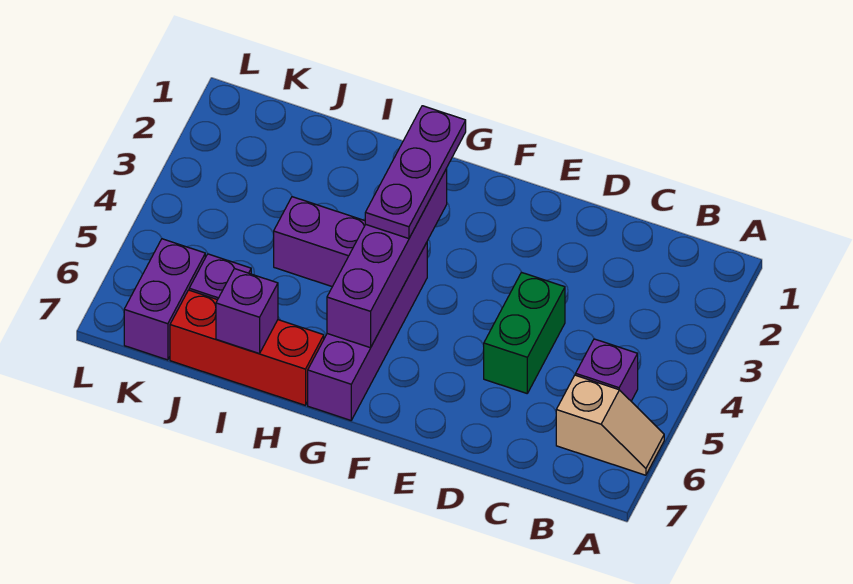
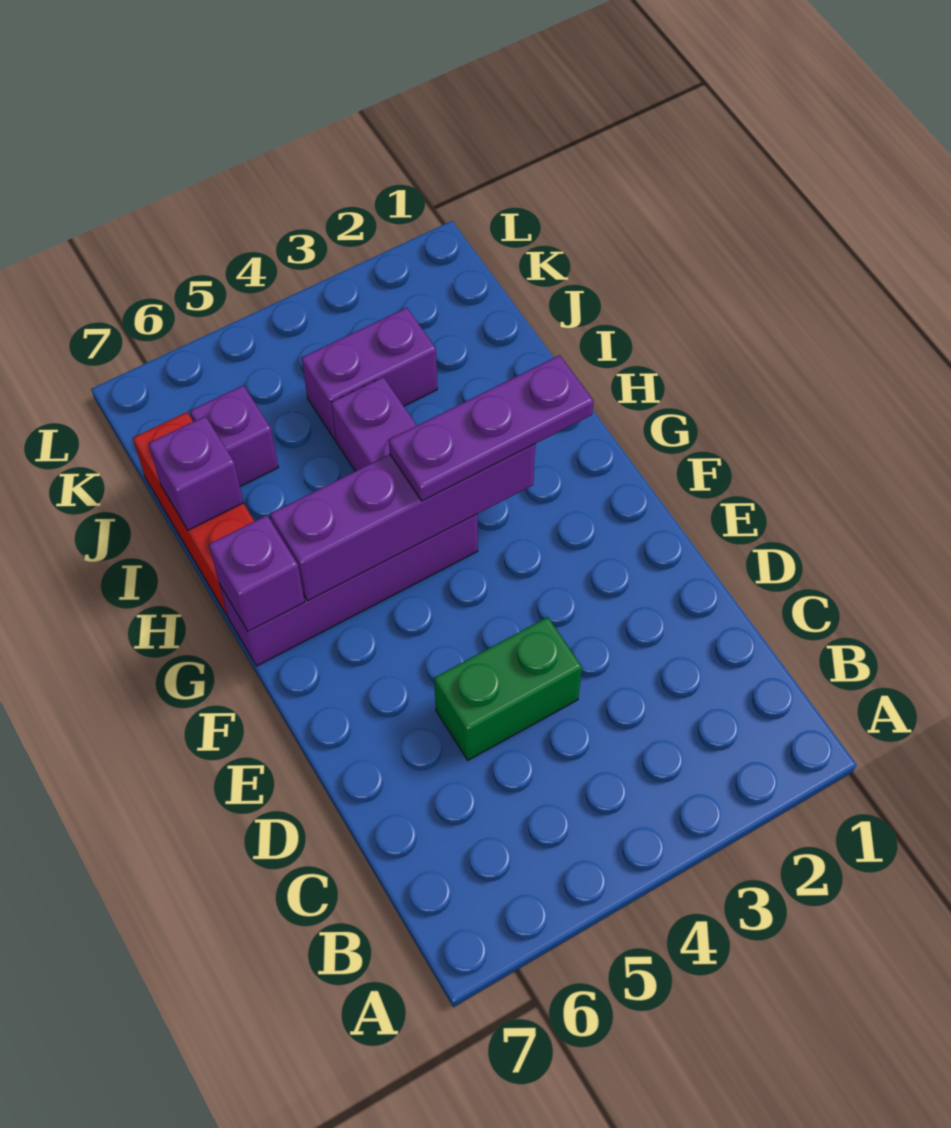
tan 1x2 slope [556,375,664,475] -> none
purple 1x1 brick [576,339,638,401] -> purple 1x1 brick moved to [209,515,305,632]
purple 1x2 brick [124,239,205,360] -> purple 1x2 brick moved to [302,308,437,440]

